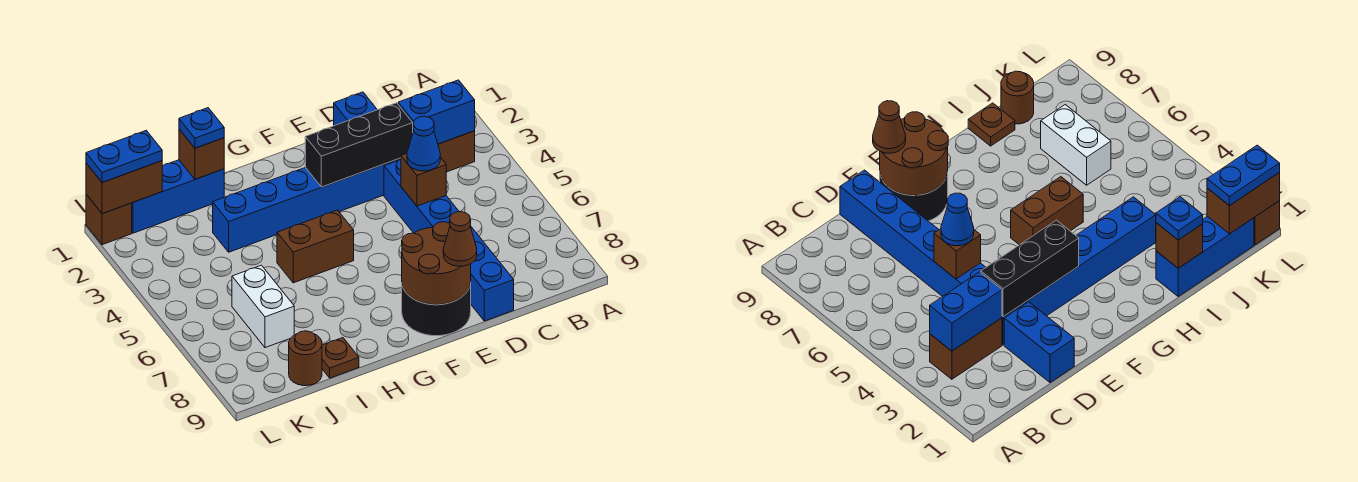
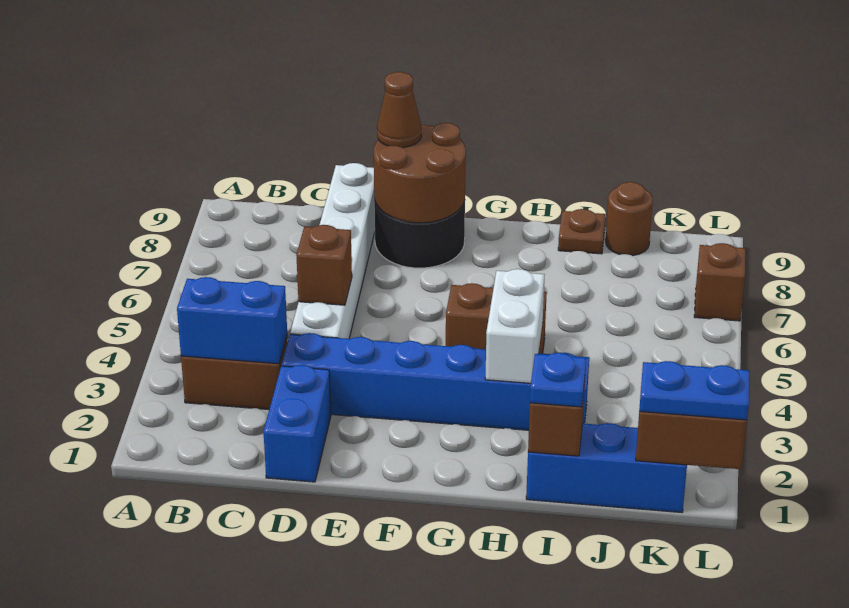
black 1x3 brick [305,103,413,187] -> none
blue 1x6 brick [384,159,514,321] -> white 1x6 brick [290,163,375,339]
blue 1x1 cone [407,116,440,171] -> none
white 1x2 brick [232,265,294,348] -> white 1x2 brick moved to [485,269,545,383]
brown 1x1 brick [86,194,132,245] -> brown 1x1 brick moved to [694,243,746,321]

